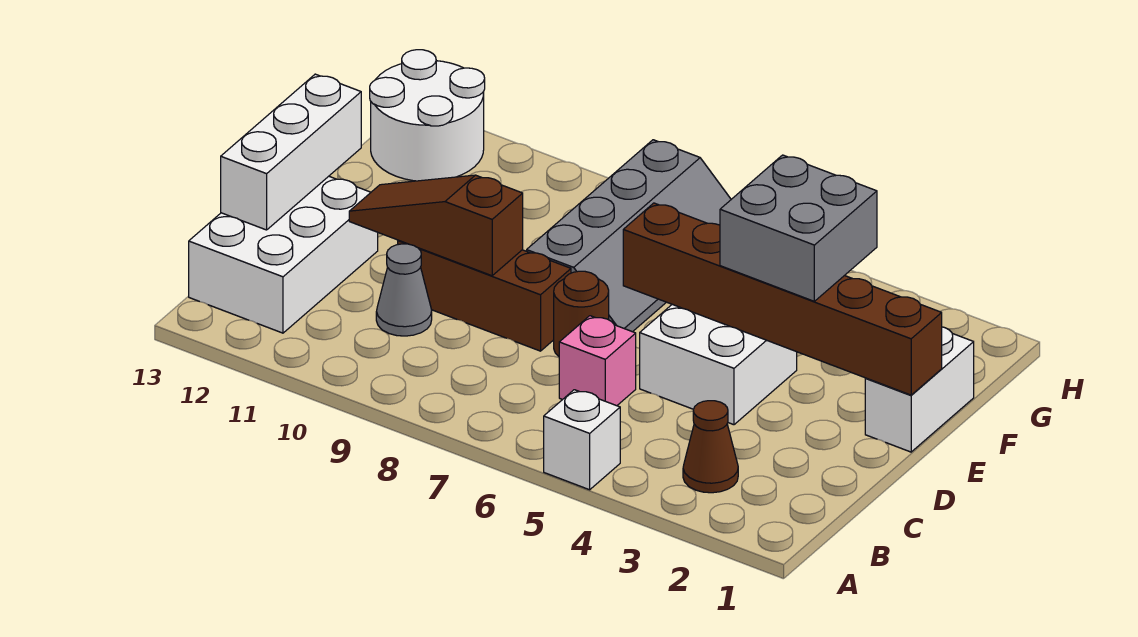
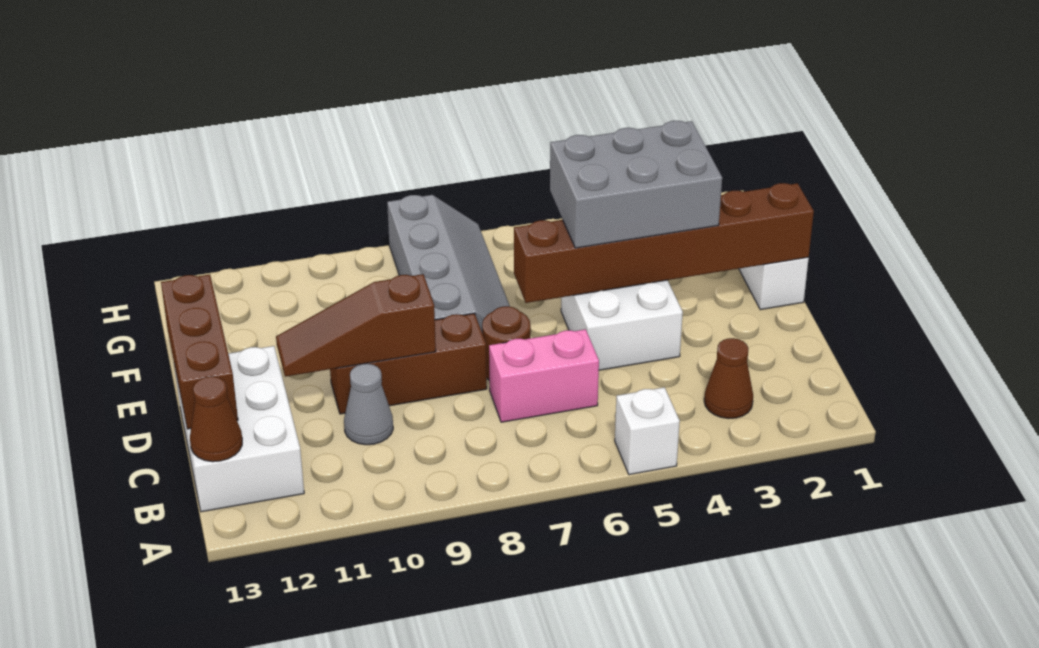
none -> brown 1x1 cone [190,376,242,462]
pink 1x1 brick [559,316,636,406] -> pink 1x2 brick [489,329,599,422]
white 1x3 brick [221,74,361,230] -> brown 1x3 brick [161,274,238,429]
grey 2x2 brick [720,155,877,301] -> grey 2x3 brick [550,121,722,248]
white 2x2 round brick [370,50,485,181] -> none

